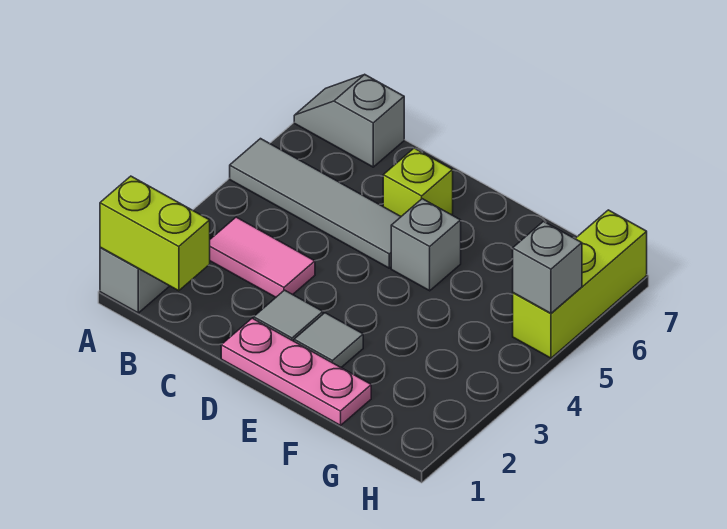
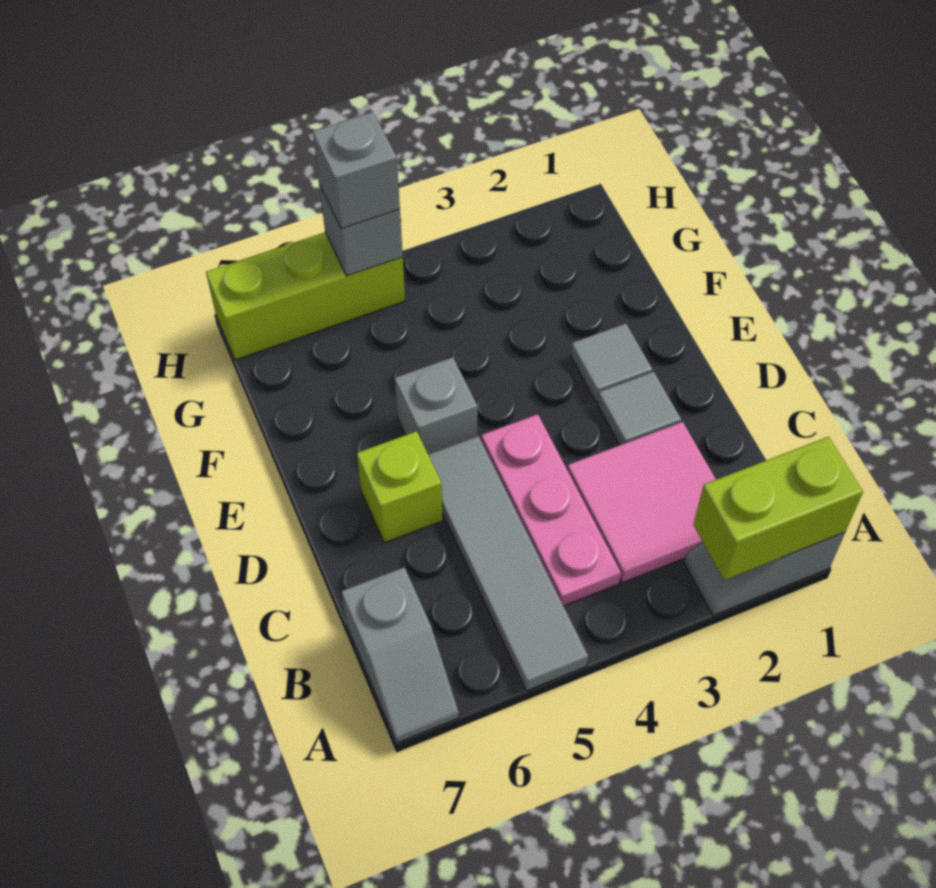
lime 1x2 brick [100,176,210,291] -> lime 1x2 brick turned to [693,437,863,580]
pink 1x2 tile [210,217,315,297] -> pink 2x2 tile [567,422,716,583]
pink 1x3 plate [221,318,371,425] -> pink 1x3 plate moved to [481,414,621,606]
none -> grey 1x1 brick [313,112,400,229]

